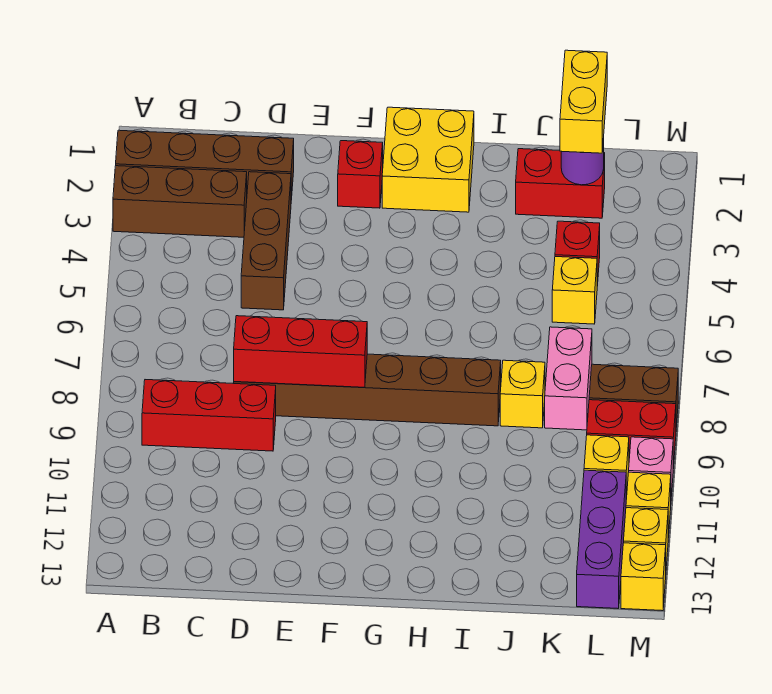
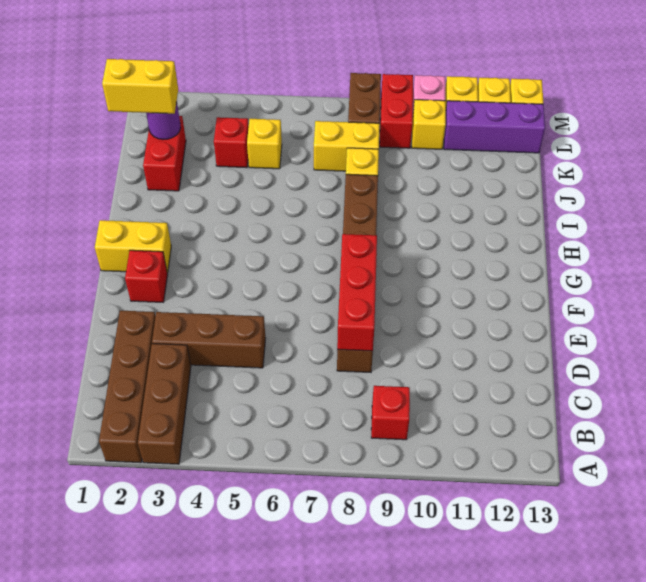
red 1x3 brick [142,380,276,451] -> red 1x1 brick [371,386,410,440]
yellow 2x2 brick [382,107,474,212] -> yellow 1x2 brick [95,220,171,273]
pink 1x2 brick [545,327,592,430] -> yellow 1x2 brick [314,121,380,171]

